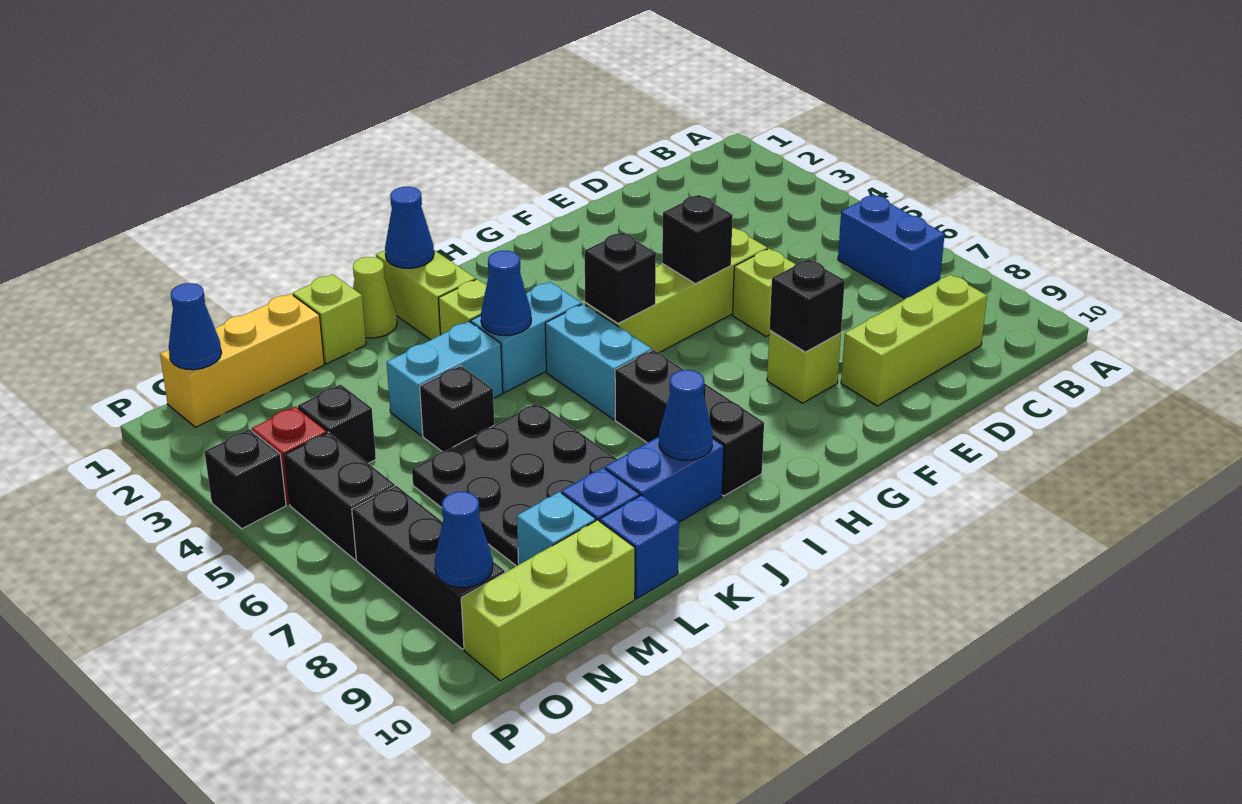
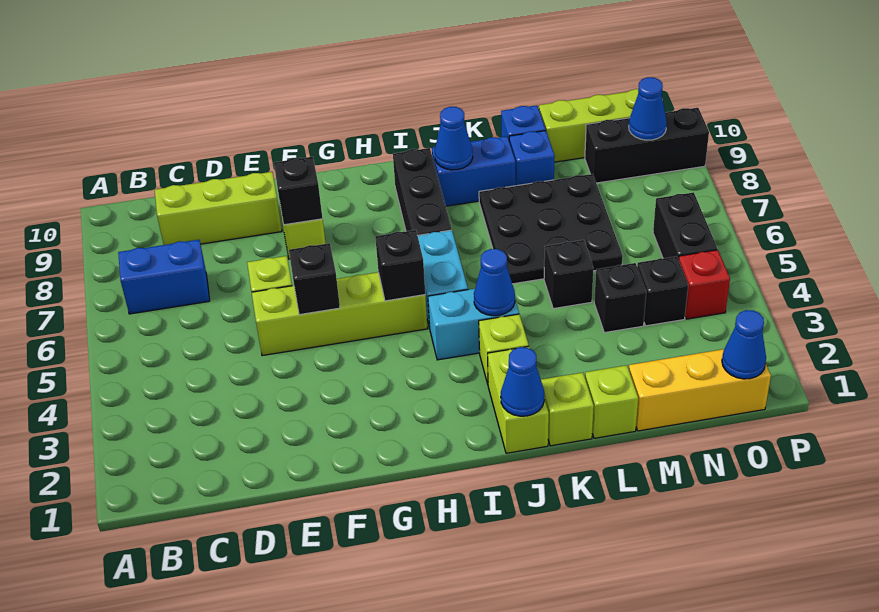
blue 1x2 brick [838,195,945,299] -> blue 1x2 brick turned to [118,240,210,314]
lime 1x1 cone [353,257,397,338] -> lime 1x1 brick [541,373,594,446]
cyan 1x2 brick [387,321,503,436] -> none
cyan 1x1 brick [517,492,596,564] -> none
black 1x3 brick [352,486,505,649] -> black 1x3 brick turned to [585,108,709,183]
black 1x1 brick [205,429,286,529] -> black 1x1 brick moved to [594,263,646,333]

